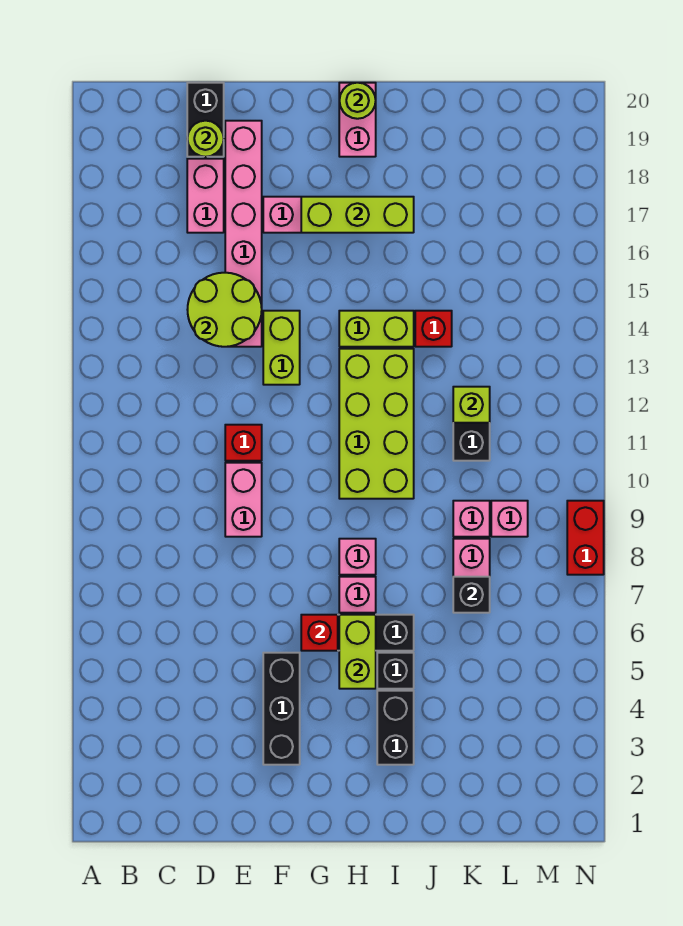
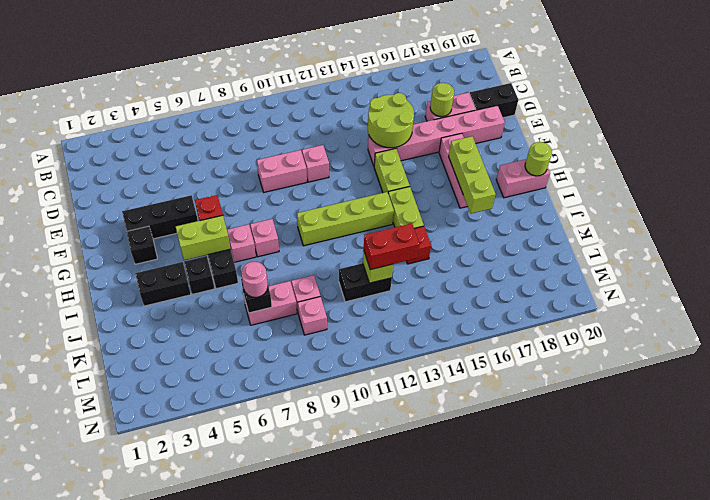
lime 1x1 round brick [187,121,224,157] -> lime 1x1 round brick moved to [430,83,454,117]
red 1x1 brick [225,425,262,461] -> pink 1x1 brick [302,145,329,182]
lime 1x2 brick [263,311,300,385] -> lime 1x2 brick turned to [374,149,410,193]
none -> black 1x1 brick [126,226,157,264]
lime 2x4 brick [339,349,414,499] -> lime 1x4 brick [297,192,394,246]
none -> pink 1x1 round brick [241,262,268,297]
red 1x2 brick [567,501,604,575] -> red 1x2 brick moved to [364,223,419,270]

